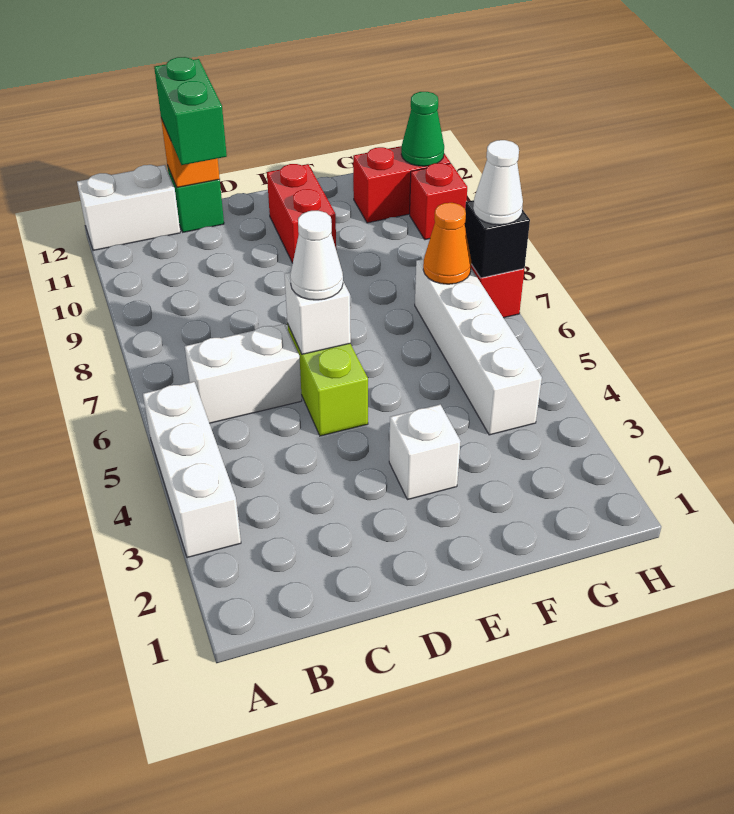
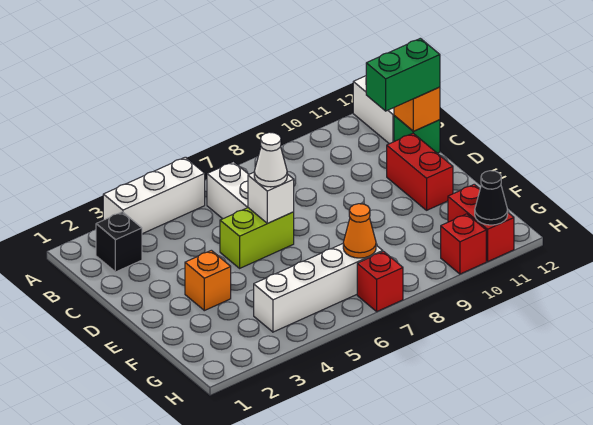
white 1x1 brick [389,405,461,500] -> orange 1x1 brick [185,250,231,311]
red 1x2 brick [267,164,336,263] -> red 1x2 brick turned to [387,133,453,210]
black 1x1 brick [465,200,530,278] -> black 1x1 brick moved to [96,212,142,272]
white 1x1 cone [473,140,523,225] -> none
green 1x1 cone [401,92,444,166] -> black 1x1 cone [475,171,508,225]

